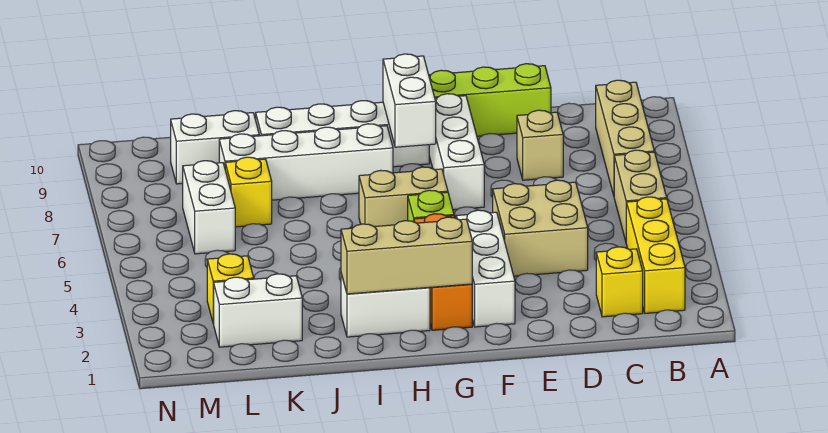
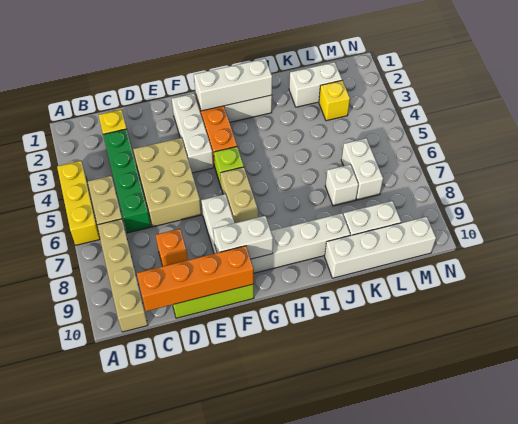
yellow 1x3 brick [626,197,685,313] -> yellow 1x3 brick moved to [57,161,100,245]
tan 1x3 brick [596,80,654,195] -> tan 1x4 brick [97,219,148,332]
none -> green 1x4 brick [103,129,151,233]
none -> orange 1x4 brick [137,246,254,311]
tan 2x2 brick [493,180,588,276] -> tan 2x3 brick [133,138,201,227]
tan 1x1 brick [517,110,563,180] -> orange 1x1 brick [156,229,188,266]
tan 1x3 brick [341,217,472,294] -> white 1x3 brick [194,59,272,111]
tan 1x2 brick [359,167,448,226] -> tan 1x2 brick turned to [220,167,258,223]
white 1x2 brick [383,54,436,147] -> white 1x2 brick turned to [213,216,273,259]
white 1x4 brick [219,124,393,200] -> white 1x4 brick moved to [325,217,436,278]
yellow 1x1 brick [225,157,272,227] -> white 1x1 brick [325,164,359,206]

